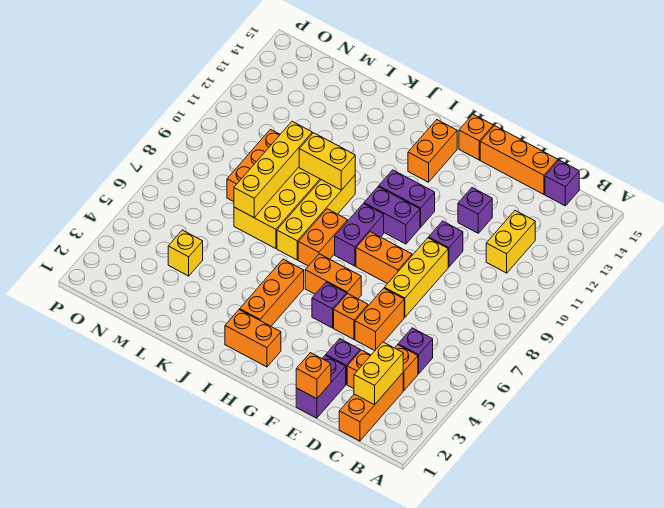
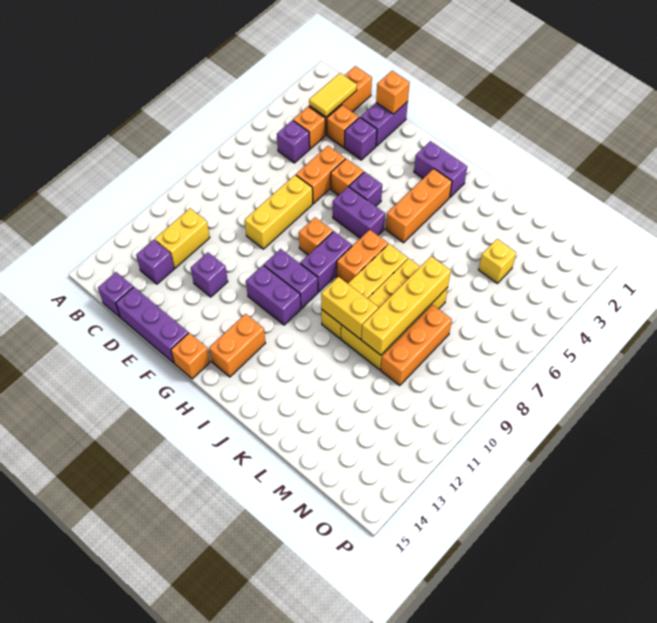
yellow 1x2 brick [354,342,403,405] -> yellow 1x2 tile [309,73,357,117]
orange 1x3 brick [480,126,558,194] -> purple 1x3 brick [116,287,188,363]
purple 1x1 brick [429,221,463,267] -> purple 1x1 brick moved to [136,240,174,284]
orange 1x2 brick [356,232,412,284] -> orange 1x1 brick [299,217,333,255]
orange 1x2 brick [305,254,361,299] -> purple 1x2 brick [333,187,385,238]
orange 1x2 brick [225,310,281,367] -> purple 1x2 brick [414,141,467,197]

